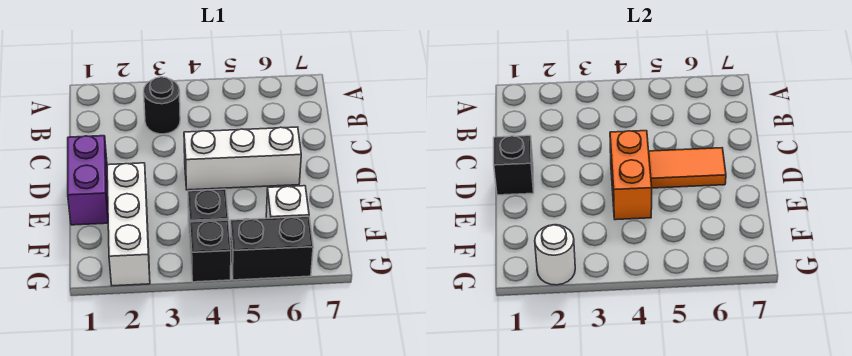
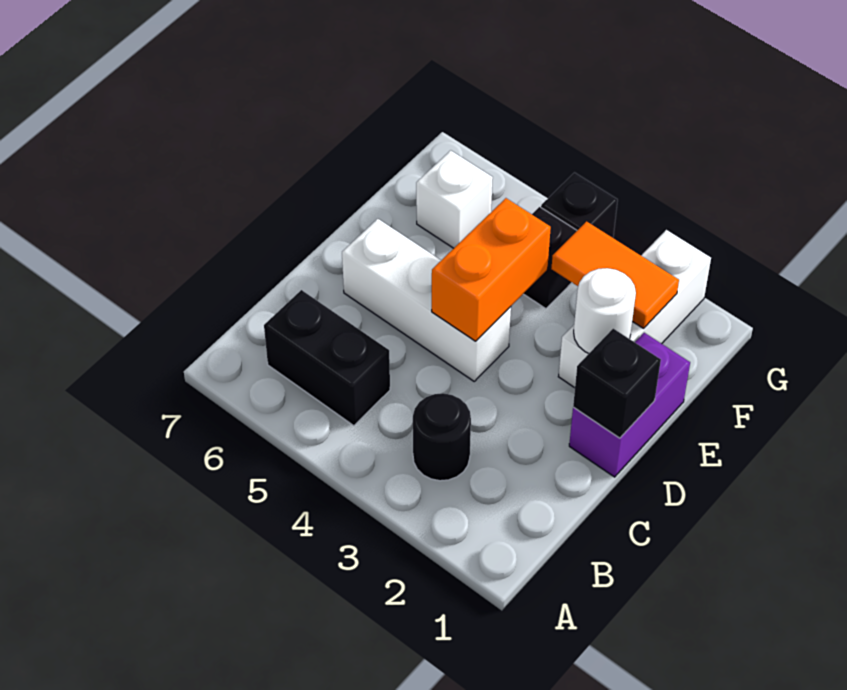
orange 1x2 tile [649,148,726,188] -> orange 1x2 tile moved to [551,221,679,328]
white 1x1 round brick [535,225,575,285] -> white 1x1 round brick moved to [574,268,636,353]
black 1x2 brick [230,217,313,280] -> black 1x2 brick moved to [264,290,390,426]

